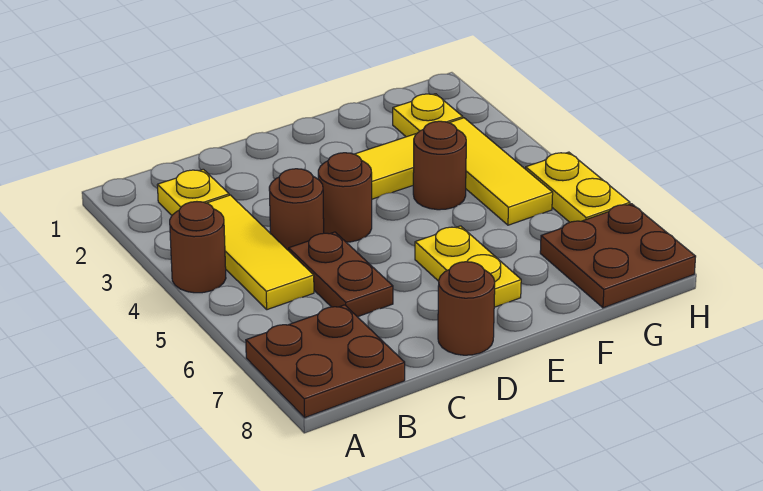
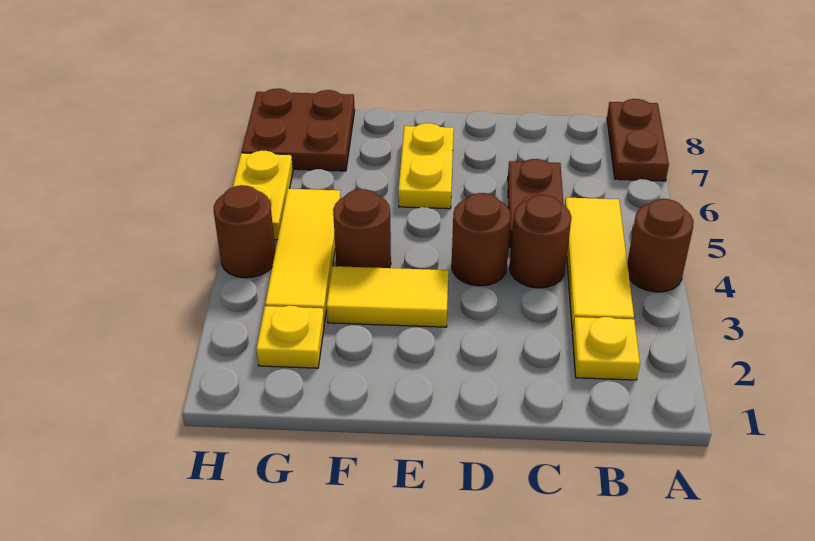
brown 2x2 plate [246,305,405,417] -> brown 1x2 plate [607,99,669,181]
brown 1x1 round brick [438,262,495,355] -> brown 1x1 round brick moved to [214,185,275,278]

